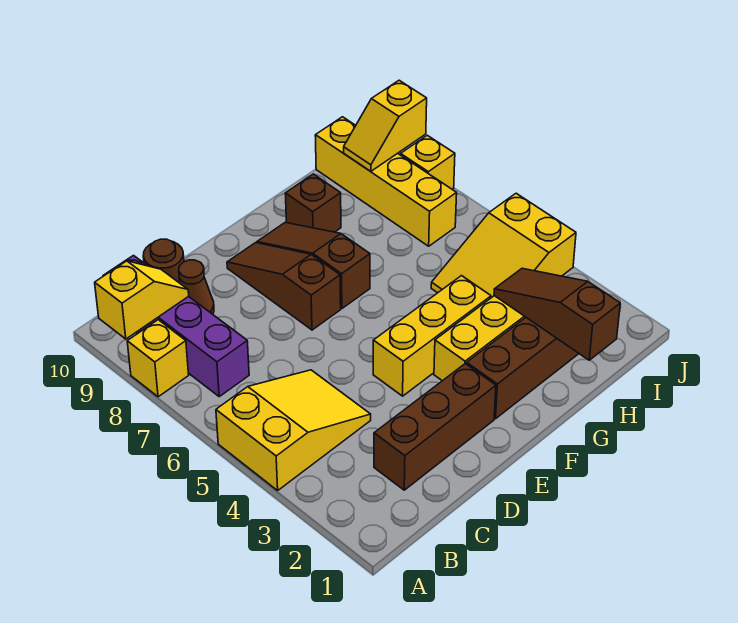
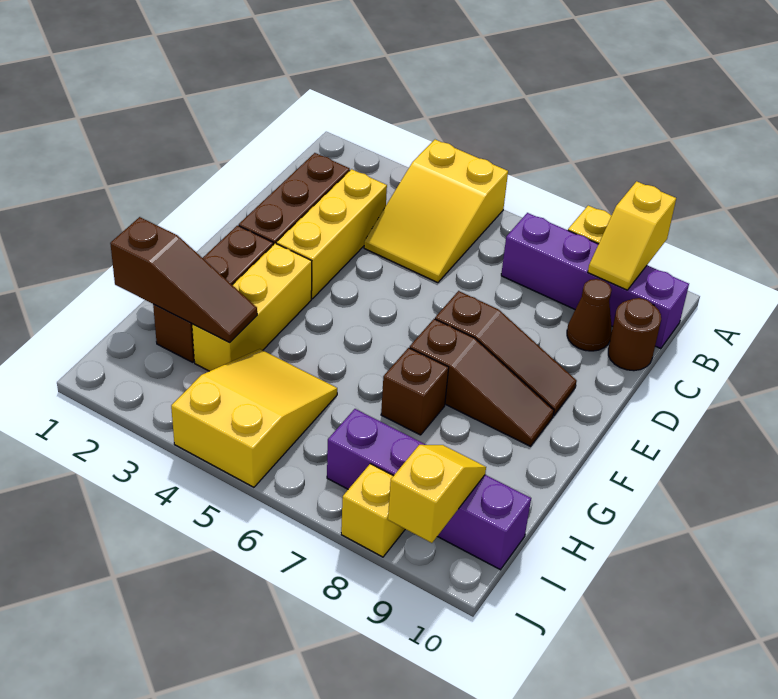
yellow 1x3 brick [373,276,491,396] -> yellow 1x3 brick moved to [276,169,387,299]
brown 1x1 brick [285,174,341,232] -> brown 1x1 brick moved to [381,348,449,435]
yellow 1x4 brick [315,117,457,246] -> purple 1x4 brick [327,409,531,570]

